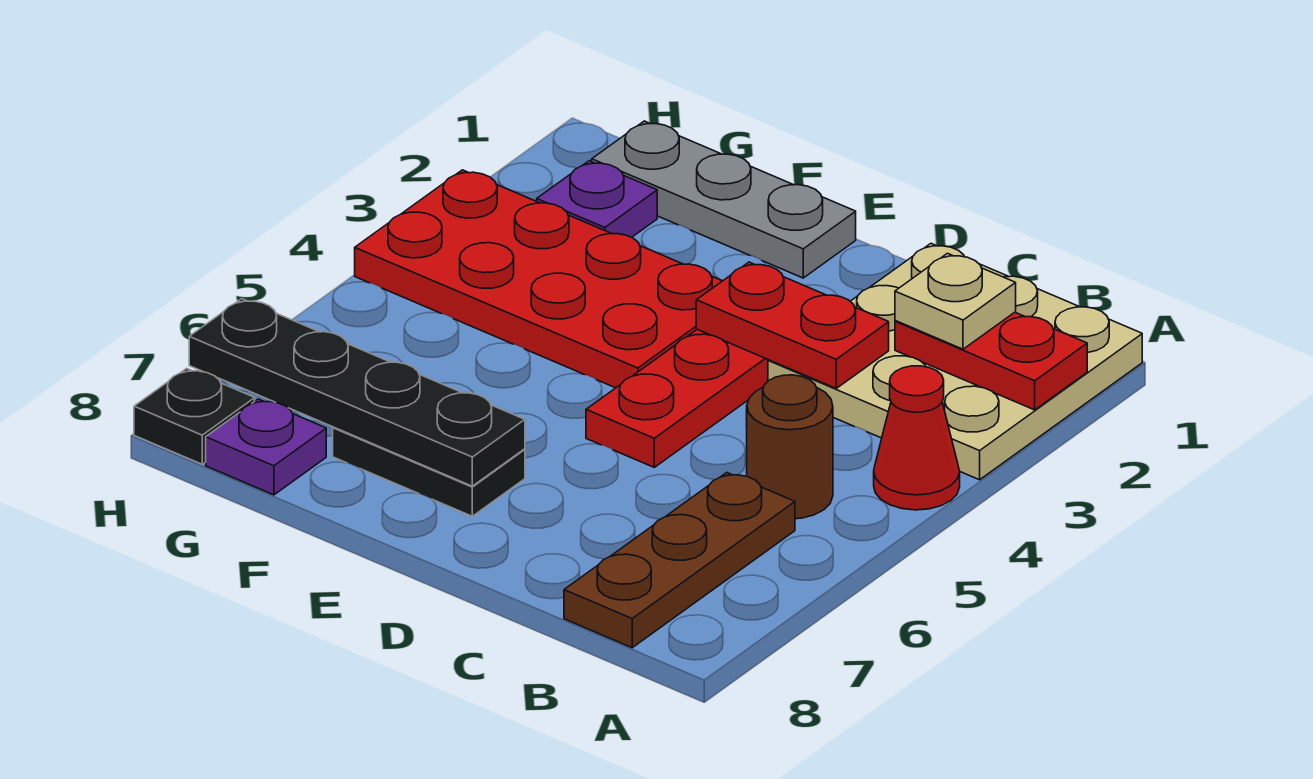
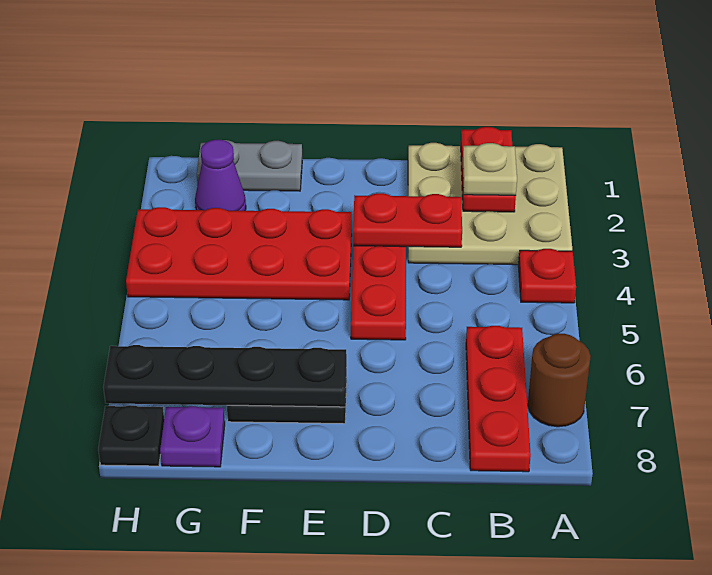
red 1x2 plate [895,312,1087,410] -> red 1x2 plate turned to [461,127,516,212]
red 1x1 cone [874,366,960,510] -> red 1x1 plate [518,249,576,303]
brown 1x1 round brick [746,375,833,519] -> brown 1x1 round brick moved to [528,334,591,427]
brown 1x3 plate [564,473,795,648] -> red 1x3 plate [466,326,531,472]
grey 1x3 plate [592,121,856,278] -> grey 1x2 plate [197,140,302,191]
purple 1x1 plate [537,161,657,237] -> purple 1x1 cone [195,140,246,211]

